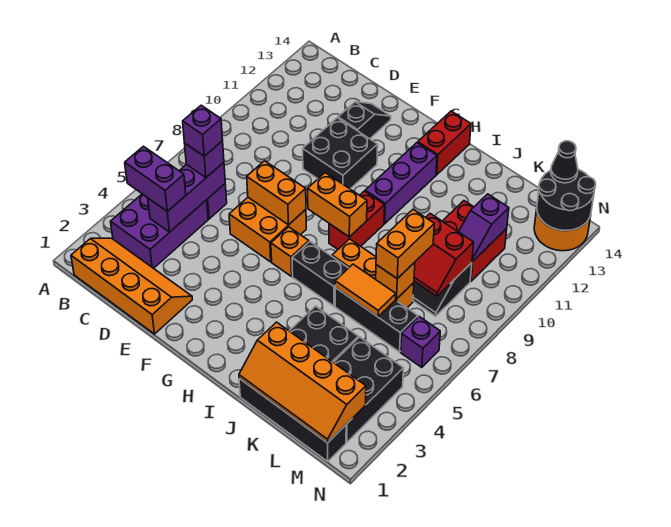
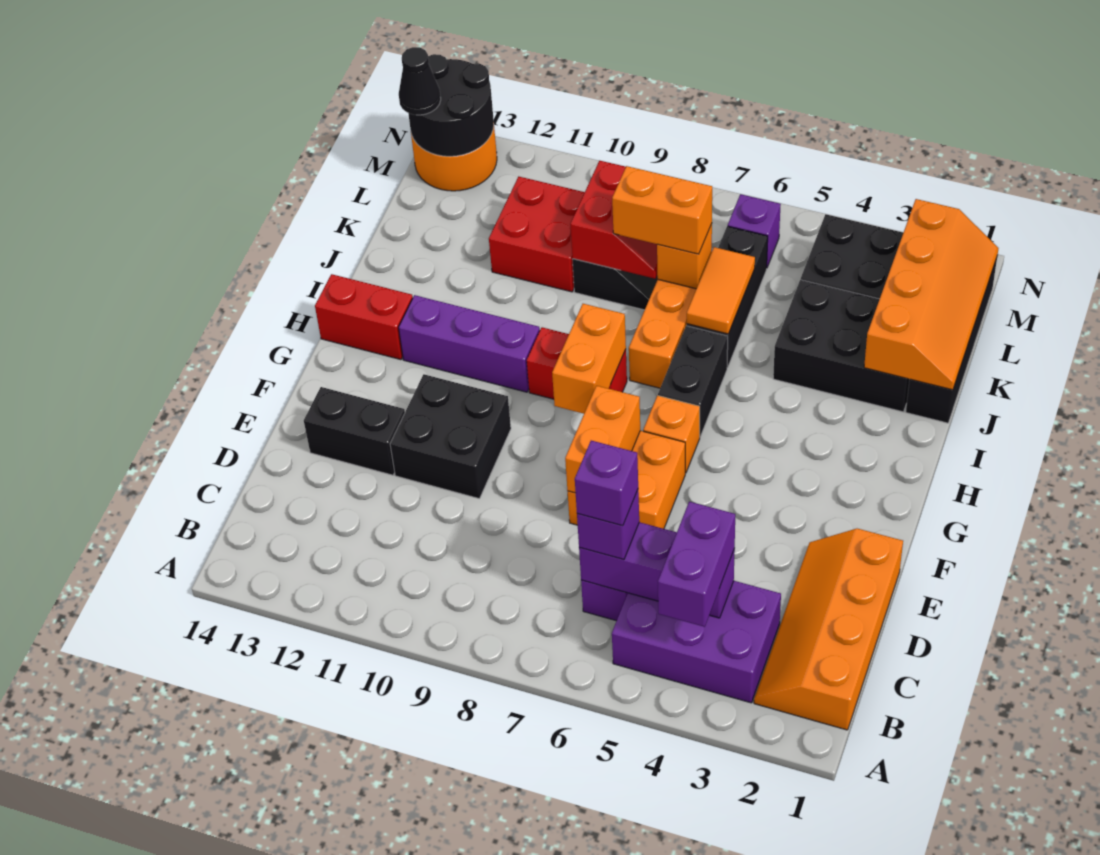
black 1x2 slope [338,102,391,139] -> black 1x2 brick [304,387,405,475]
purple 1x2 slope [459,194,509,261] -> none

